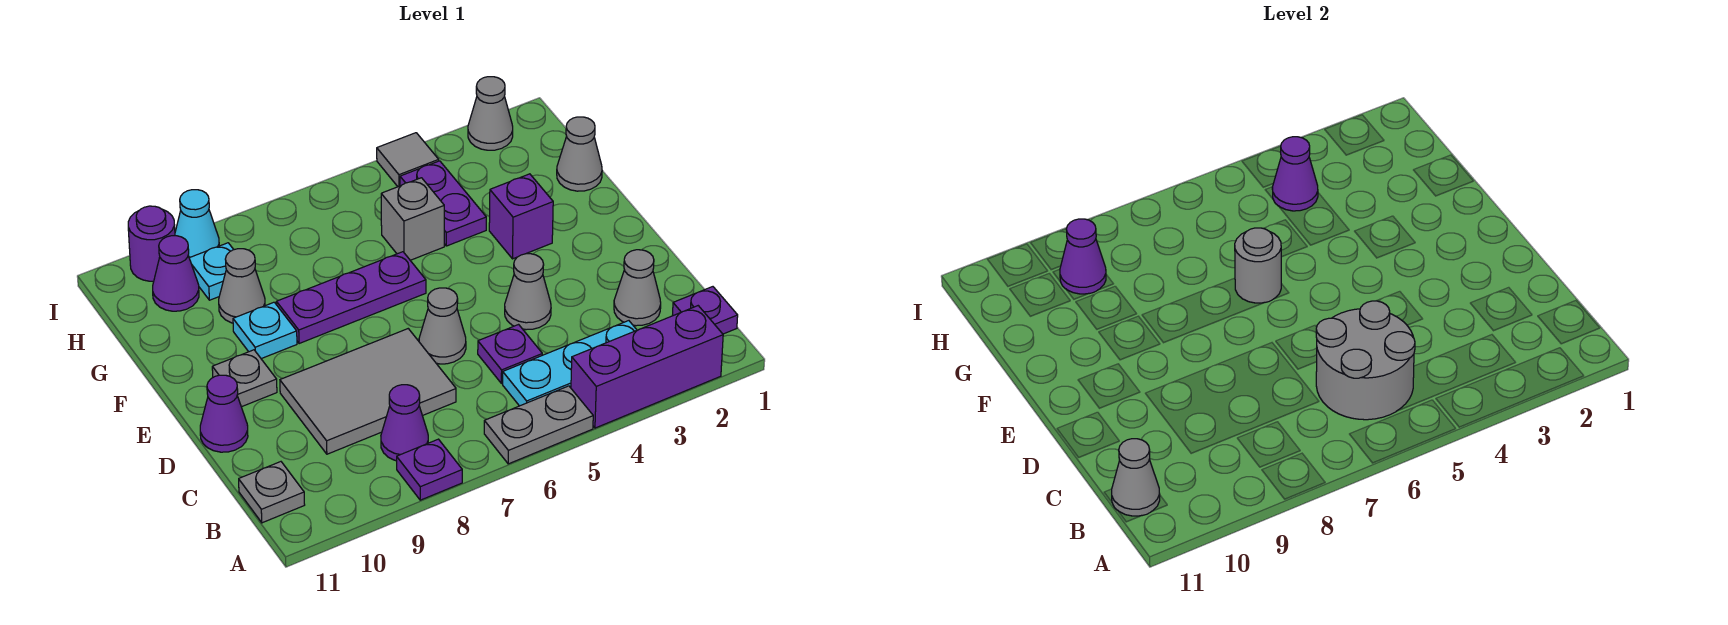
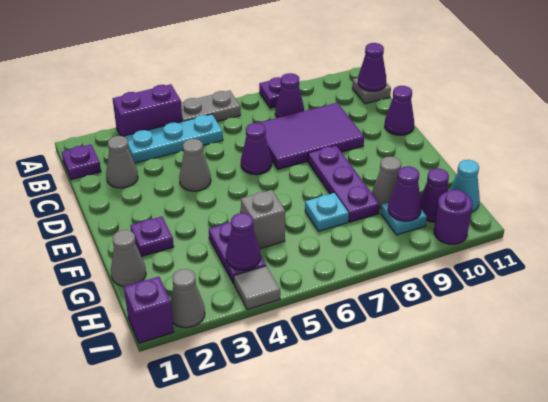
purple 1x3 brick [571,306,723,428] -> purple 1x2 brick [112,84,182,137]
grey 2x2 round brick [1316,301,1415,420] -> none
grey 1x1 cone [1112,439,1160,516] -> purple 1x1 cone [358,43,386,91]
purple 1x1 plate [478,325,542,383] -> purple 1x1 plate moved to [130,216,174,256]
grey 2x3 tile [280,329,456,454] -> purple 2x3 tile [259,103,364,169]
grey 1x1 cone [419,288,466,364] -> purple 1x1 cone [241,123,272,175]
grey 1x1 plate [212,350,277,407] -> none
purple 1x1 brick [489,174,553,259] -> purple 1x1 brick moved to [124,277,174,343]
purple 1x3 plate [276,252,426,344] -> purple 1x3 plate turned to [308,145,380,222]
grey 1x1 round brick [1235,228,1281,303] -> none
cyan 1x1 plate [233,302,297,359] -> cyan 1x1 plate moved to [305,193,349,231]
cyan 1x1 cone [175,190,219,258] -> cyan 1x1 cone moved to [450,160,480,212]

